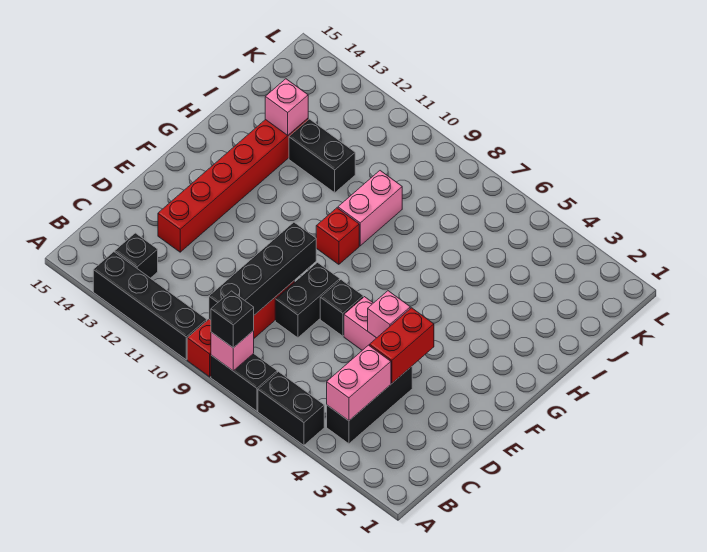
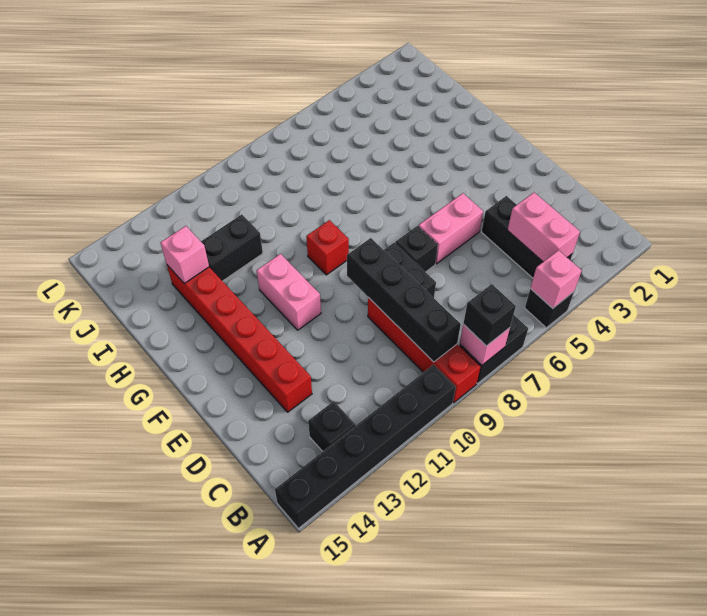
black 1x2 brick [258,372,324,445] -> black 1x1 brick [525,289,574,328]
black 1x4 brick [93,252,207,360] -> black 1x6 brick [275,365,456,528]
red 1x2 brick [370,308,434,383] -> none
pink 1x1 brick [368,291,410,338] -> pink 1x1 brick moved to [530,250,582,308]
pink 1x2 brick [338,171,402,246] -> pink 1x2 brick moved to [257,254,321,330]

